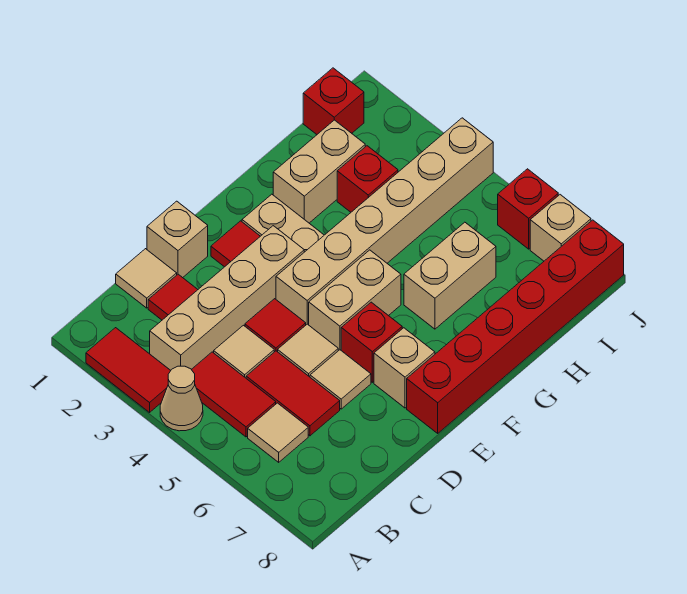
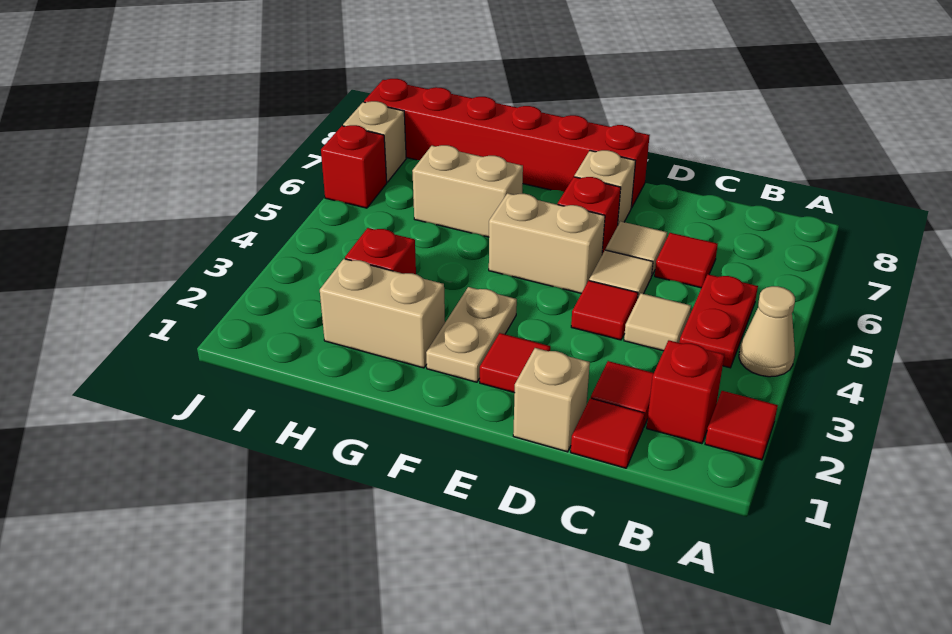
red 1x2 tile [86,328,171,412] -> red 1x1 tile [705,391,778,460]
tan 1x4 brick [150,226,304,370] -> none
red 1x2 tile [191,352,276,437] -> red 1x2 plate [680,274,758,368]
tan 1x1 tile [248,403,308,462] -> none
tan 1x1 tile [116,249,177,308] -> red 1x1 tile [571,398,645,468]
red 1x2 tile [246,351,340,436] -> red 1x1 tile [655,233,718,288]
tan 1x6 brick [276,118,493,325] -> none
red 1x1 brick [303,68,364,134] -> red 1x1 brick moved to [647,340,724,444]

